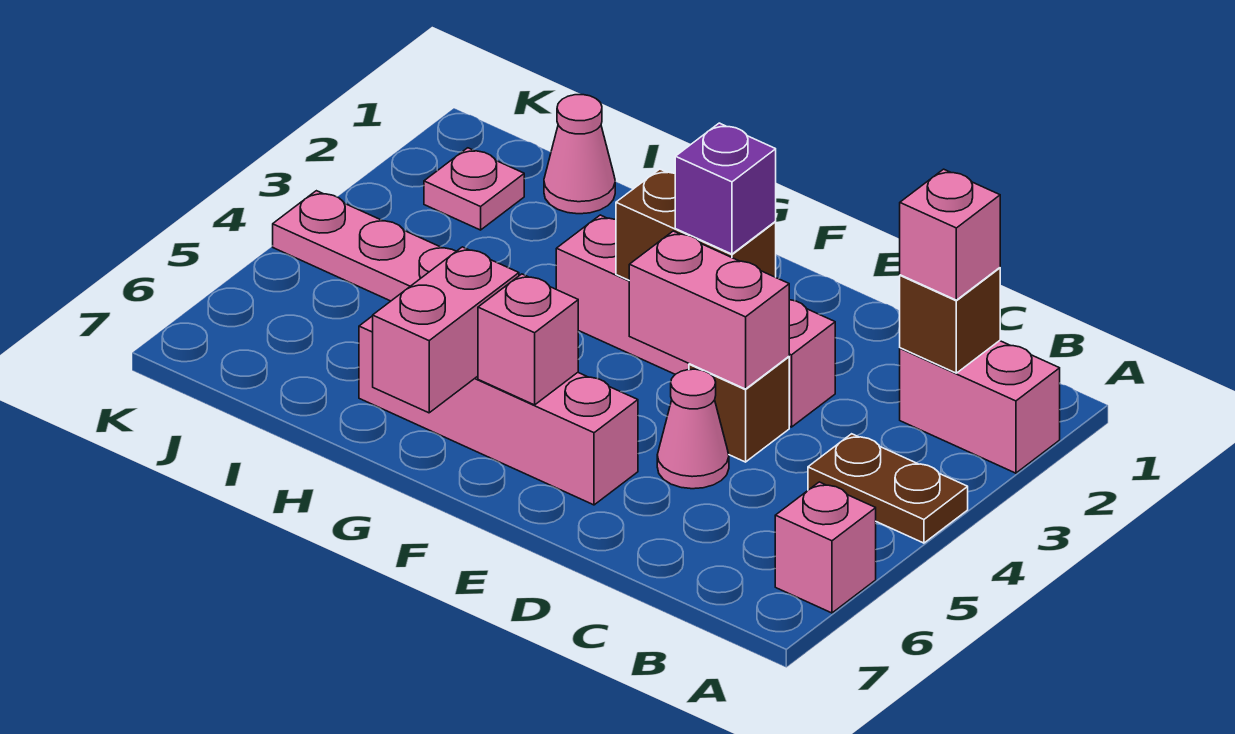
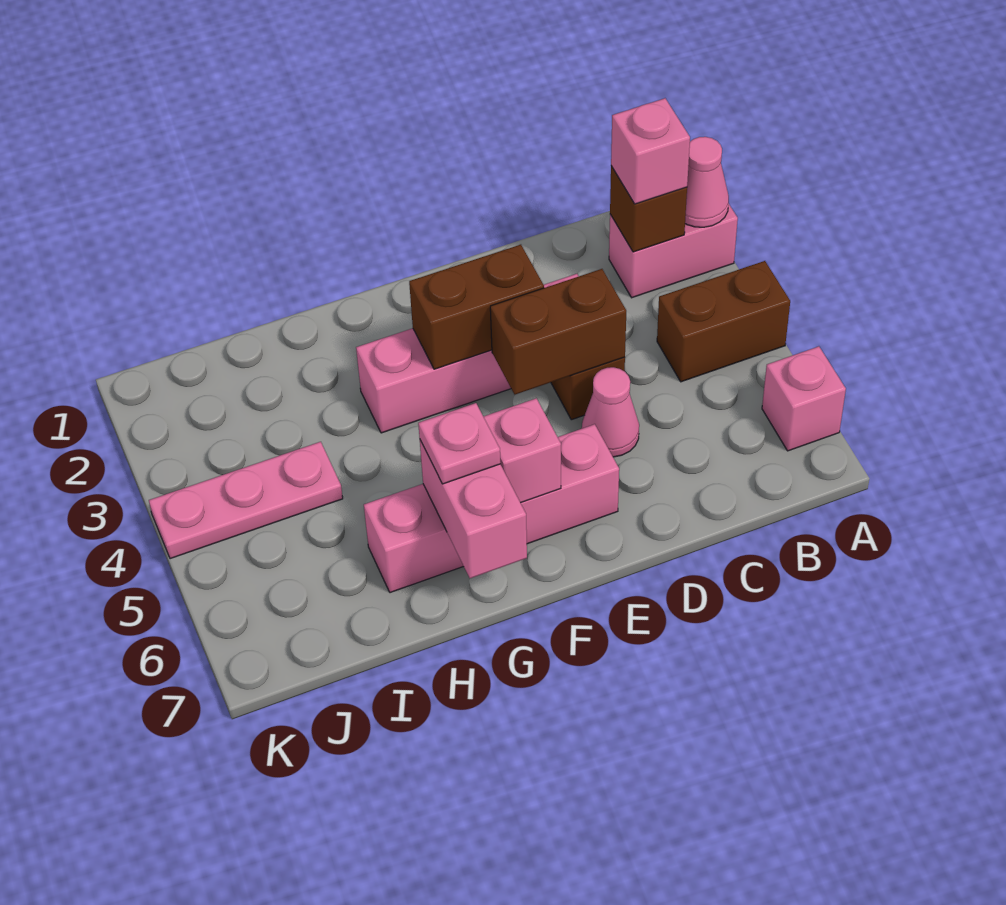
brown 1x2 plate [808,434,968,543] -> brown 1x2 brick [657,261,790,382]
pink 1x2 brick [629,231,789,389] -> brown 1x2 brick [490,269,626,395]
purple 1x1 brick [675,123,776,254] -> none
pink 1x1 cone [544,95,615,214] -> pink 1x1 cone moved to [685,137,729,227]
pink 1x1 plate [424,148,524,230] -> pink 1x1 plate moved to [418,403,501,484]

